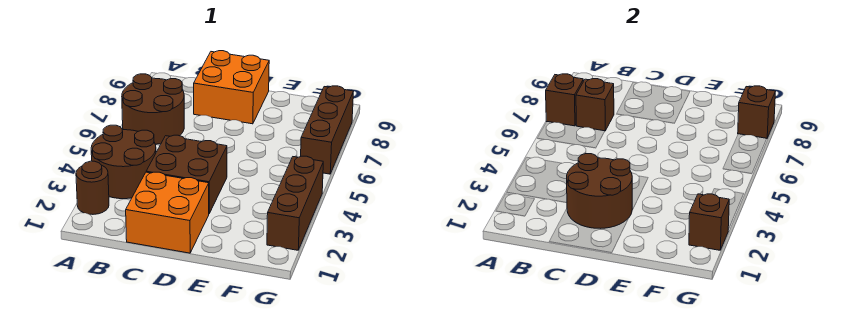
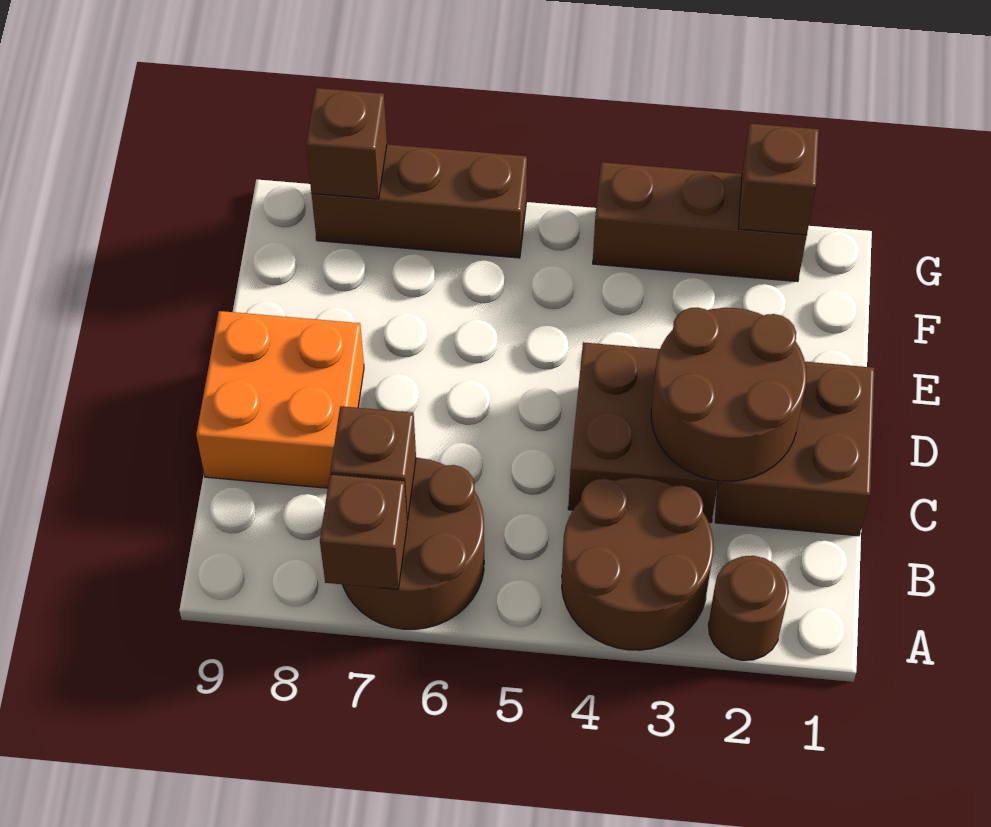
orange 2x2 brick [126,172,209,253] -> brown 2x2 brick [715,362,875,536]

